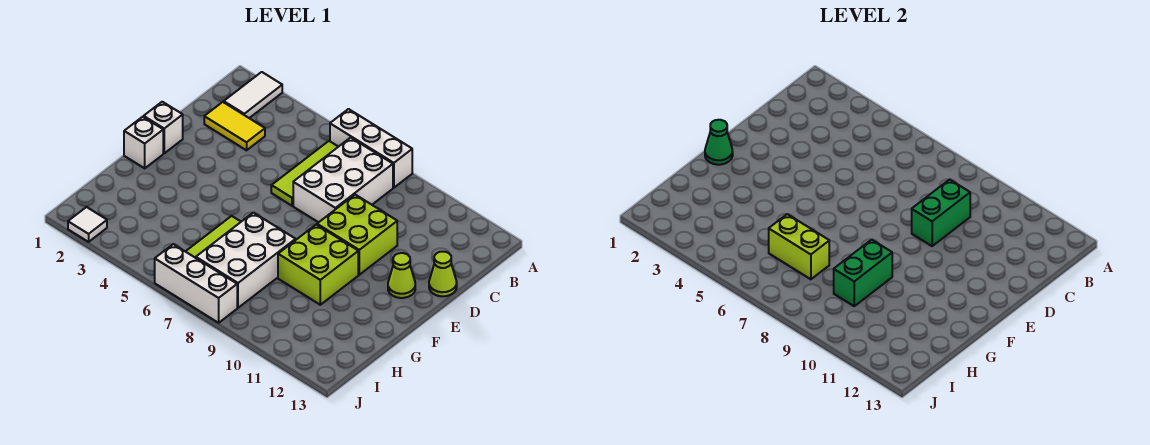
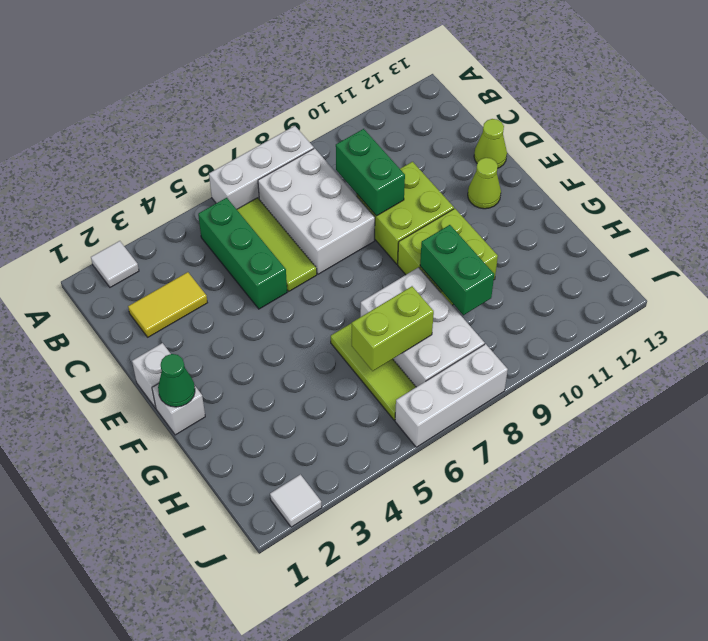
white 1x2 tile [224,72,282,118] -> white 1x1 tile [91,241,139,287]
none -> green 1x3 brick [198,198,287,309]

